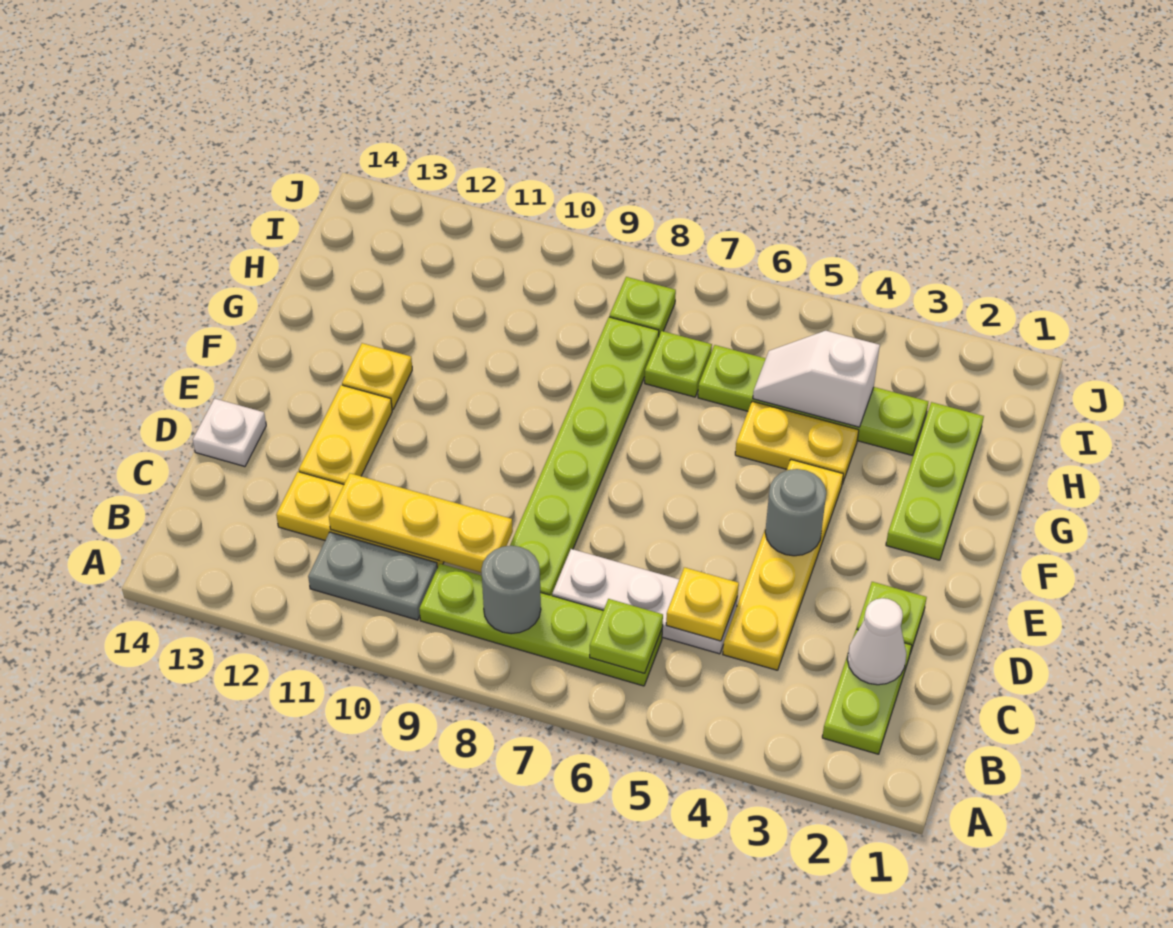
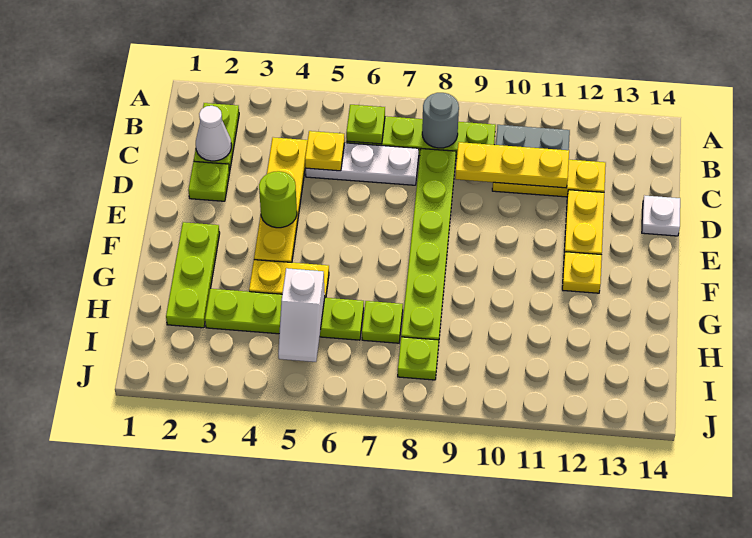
grey 1x1 round brick [765,469,826,556] -> lime 1x1 round brick [259,171,297,228]
white 1x2 slope [753,331,880,427] -> white 1x2 slope turned to [278,268,325,362]

